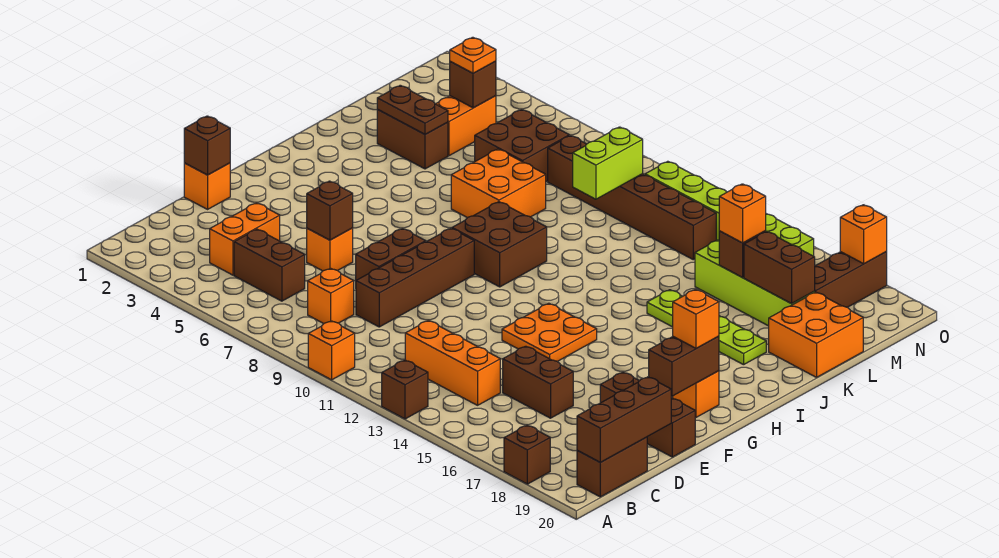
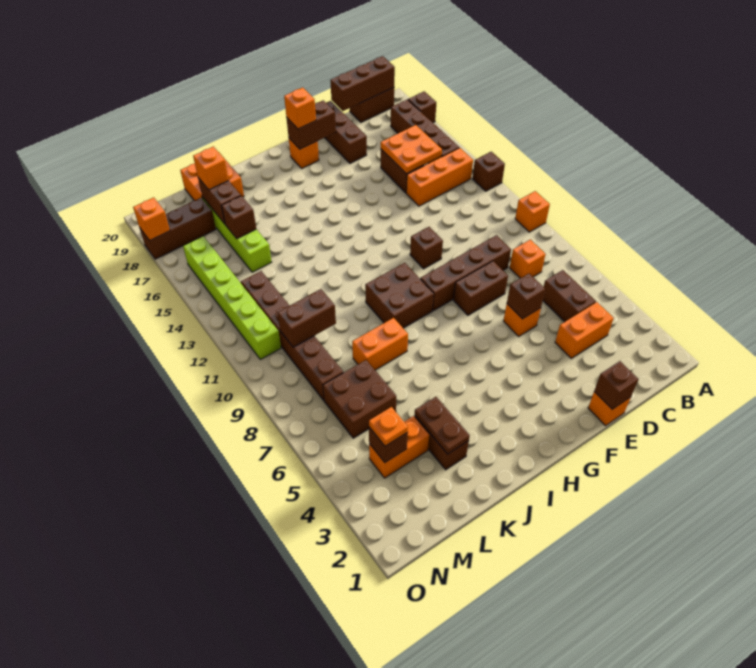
none -> brown 1x4 brick [391,99,459,163]
orange 1x3 brick [405,320,500,405] -> orange 1x3 brick turned to [406,148,473,206]
none -> brown 1x1 brick [410,227,443,269]
orange 2x2 plate [502,303,597,361] -> orange 2x2 plate moved to [381,125,442,174]
orange 2x2 brick [451,149,546,218] -> orange 1x2 brick [352,318,408,370]
lime 1x4 plate [647,290,766,365] -> none
lime 1x2 brick [573,127,643,199] -> brown 1x2 brick [277,289,336,347]
orange 1x1 brick [719,184,766,243] -> orange 1x1 brick moved to [193,146,229,190]

